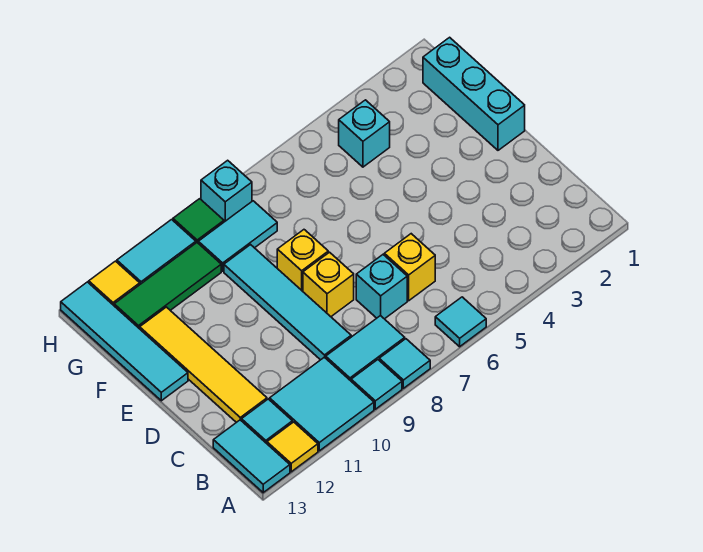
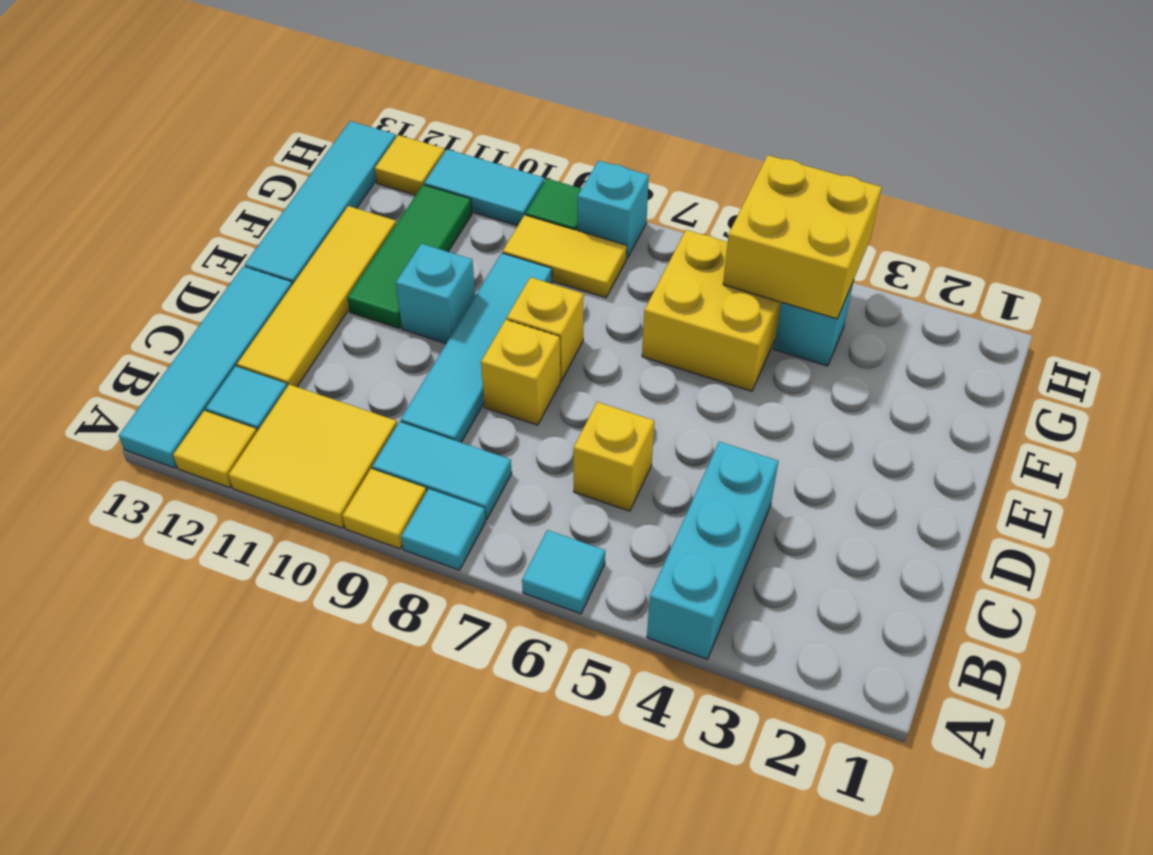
cyan 1x1 tile [351,360,402,409] -> yellow 1x1 tile [343,469,426,549]
cyan 2x2 tile [270,357,374,451] -> yellow 2x2 tile [229,384,397,528]
cyan 1x2 tile [213,420,290,493] -> cyan 1x4 tile [119,266,292,468]
cyan 1x1 brick [356,255,407,319] -> cyan 1x1 brick moved to [396,244,475,344]
cyan 1x3 brick [423,37,525,150] -> cyan 1x3 brick moved to [647,442,778,659]
none -> yellow 2x2 brick [642,230,781,391]
none -> yellow 2x2 brick [723,155,882,319]
cyan 1x2 tile [198,201,277,271] -> yellow 1x2 tile [503,215,627,298]
green 1x3 tile [114,243,221,329] -> green 1x3 tile turned to [347,185,472,328]

